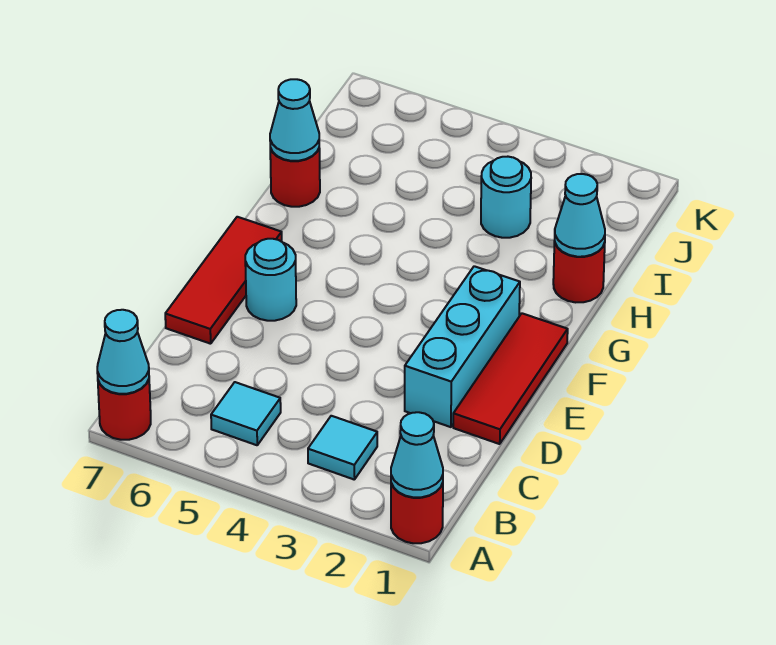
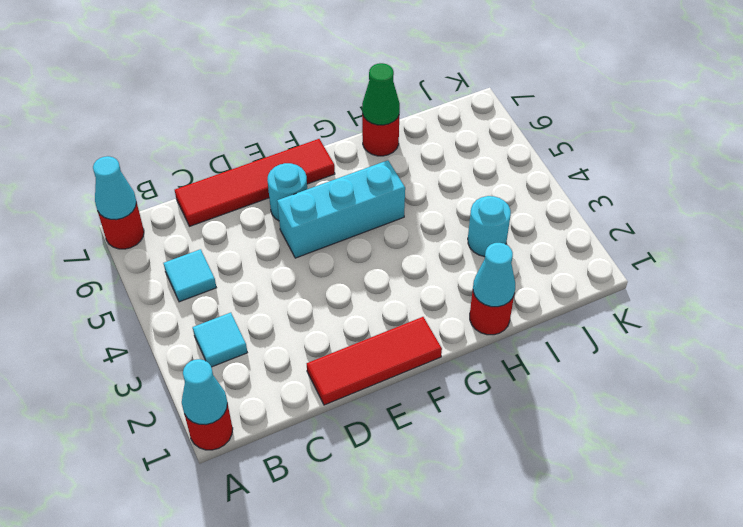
cyan 1x3 brick [405,266,520,427] -> cyan 1x3 brick moved to [277,160,405,258]
red 1x3 tile [165,217,282,344] -> red 1x4 tile [175,139,335,226]
cyan 1x1 cone [270,79,319,161] -> green 1x1 cone [362,63,400,125]

